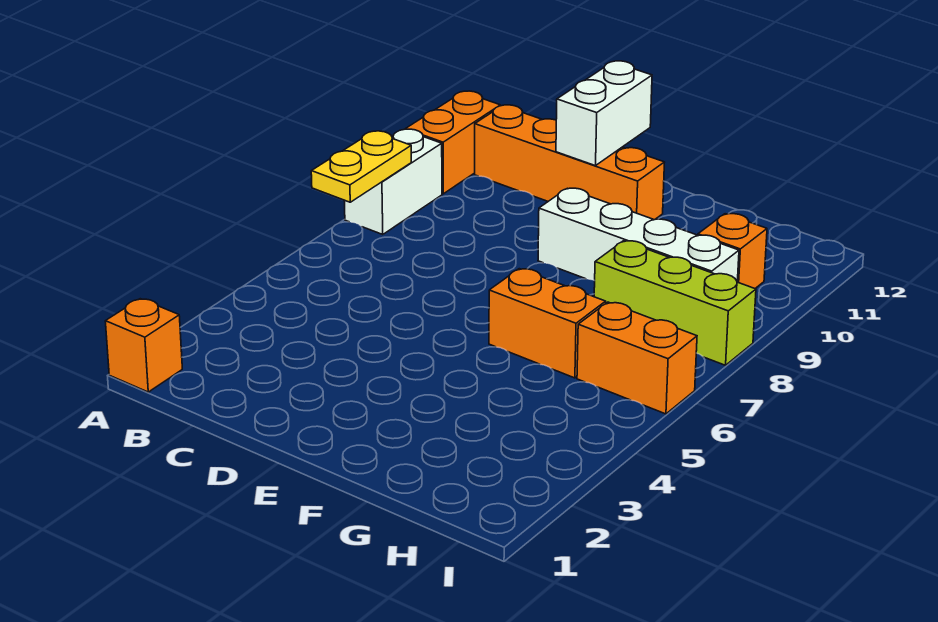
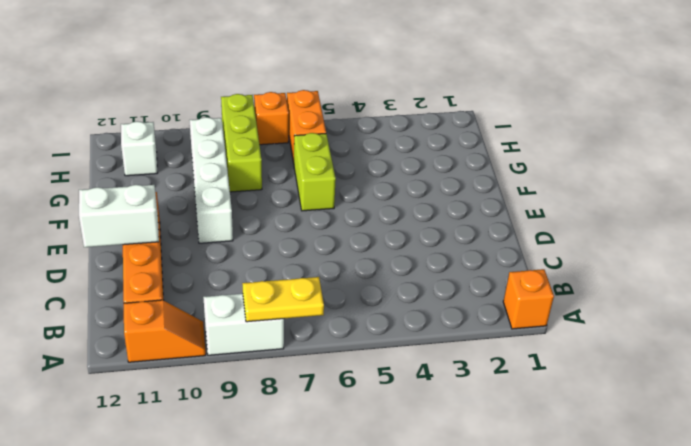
orange 1x2 brick [406,91,500,194] -> orange 1x2 slope [124,300,206,362]
orange 1x2 brick [489,269,606,378] -> lime 1x2 brick [294,133,336,211]
orange 1x1 brick [698,214,767,288] -> orange 1x1 brick moved to [254,92,289,145]
none -> white 1x1 brick [121,121,157,176]

